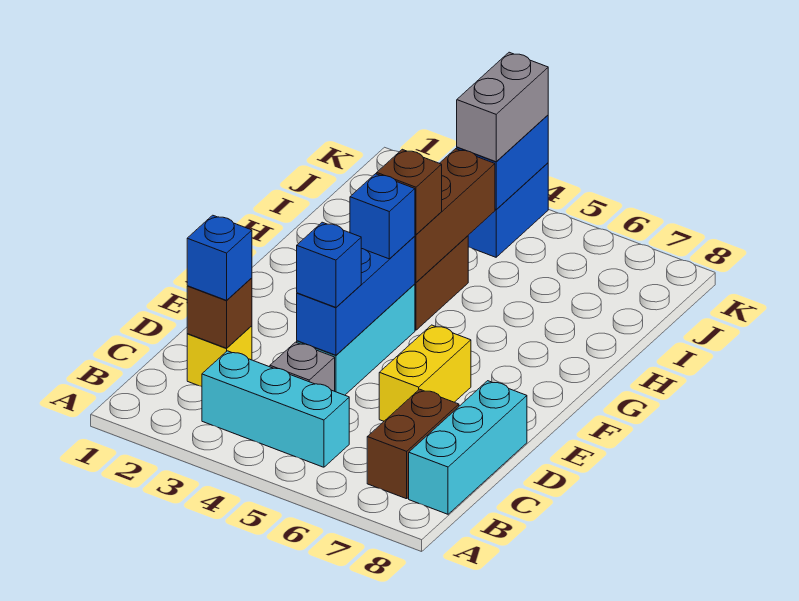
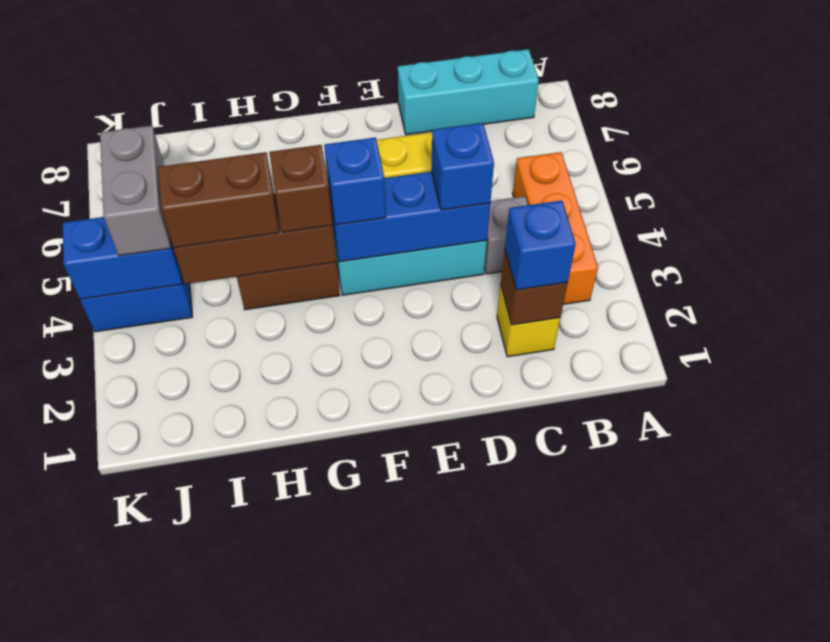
cyan 1x3 brick [202,351,349,467] -> orange 1x3 brick [513,152,598,304]
brown 1x2 brick [367,389,459,499] -> brown 1x2 brick moved to [158,152,279,248]
grey 1x2 brick [457,52,548,162] -> grey 1x2 brick turned to [100,126,171,256]

